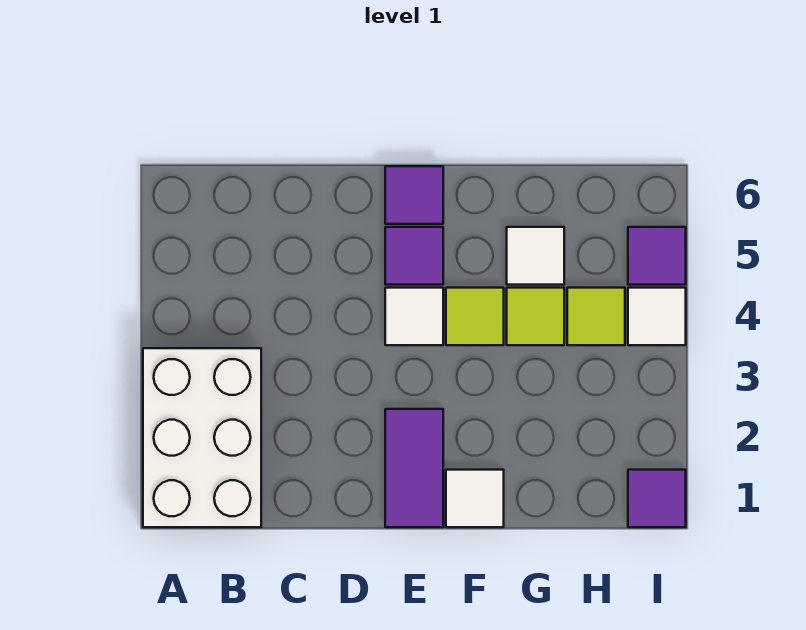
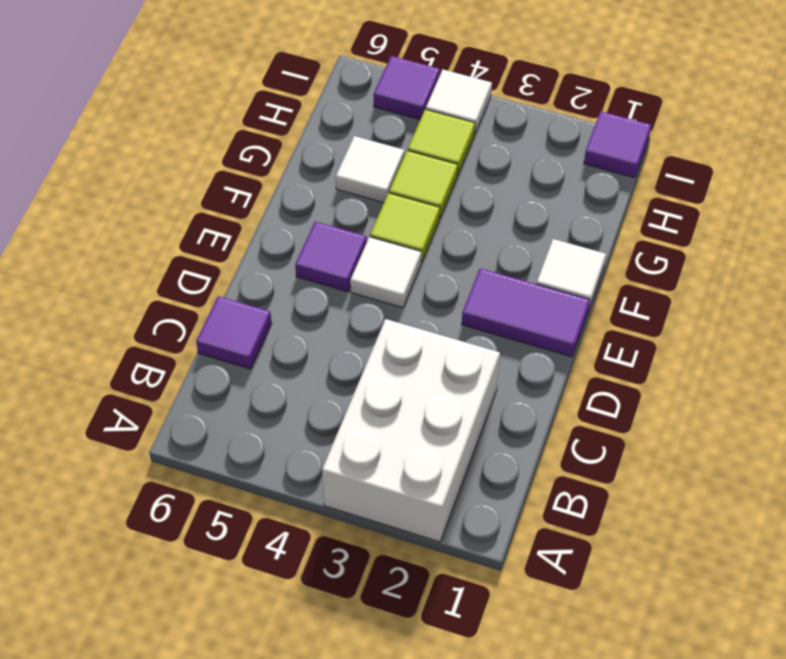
white 2x3 brick [143,348,261,527] -> white 2x3 brick turned to [322,319,500,542]
purple 1x1 tile [385,166,443,224] -> purple 1x1 tile moved to [196,296,272,369]

